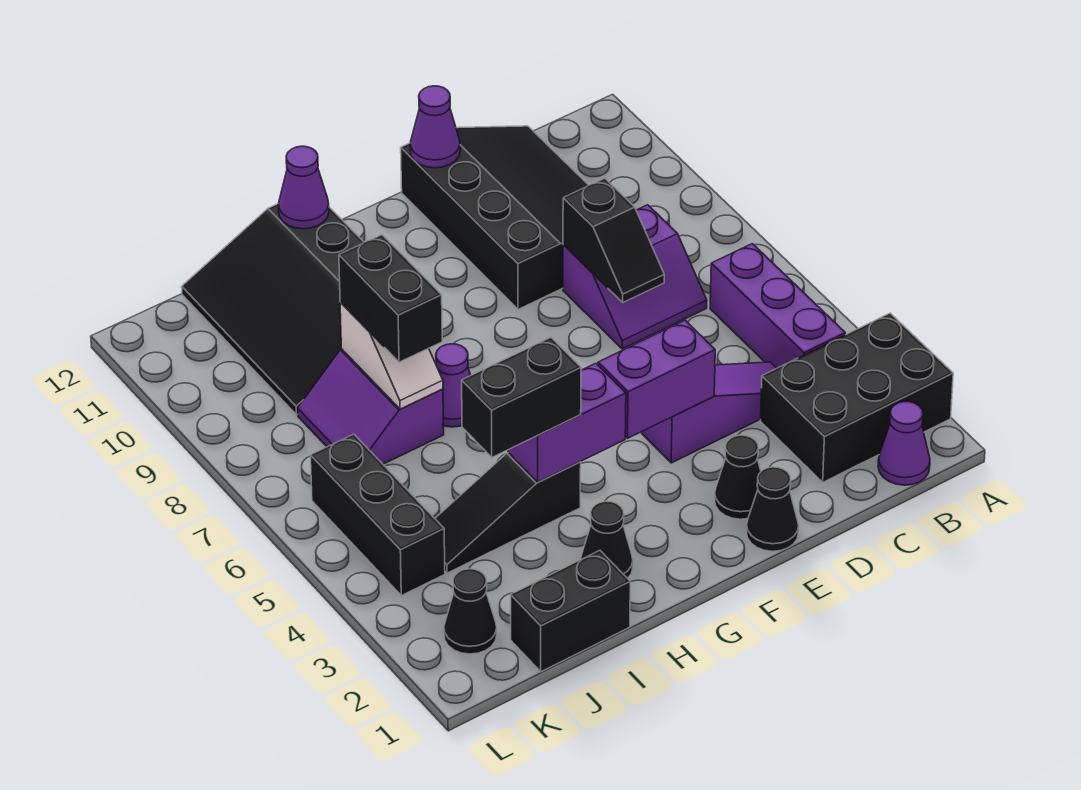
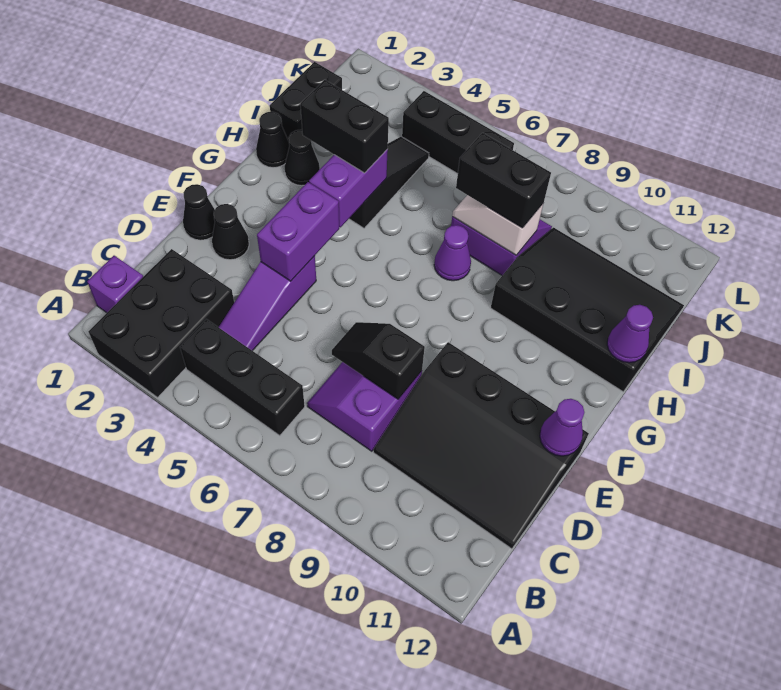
purple 1x1 cone [878,402,930,485] -> purple 1x1 brick [87,256,143,313]
purple 1x3 brick [710,244,845,368] -> black 1x3 brick [180,319,305,436]
black 1x2 brick [462,337,581,457] -> black 1x2 brick turned to [300,80,389,173]
black 1x1 cone [444,569,497,654] -> black 1x1 cone moved to [256,112,289,168]

